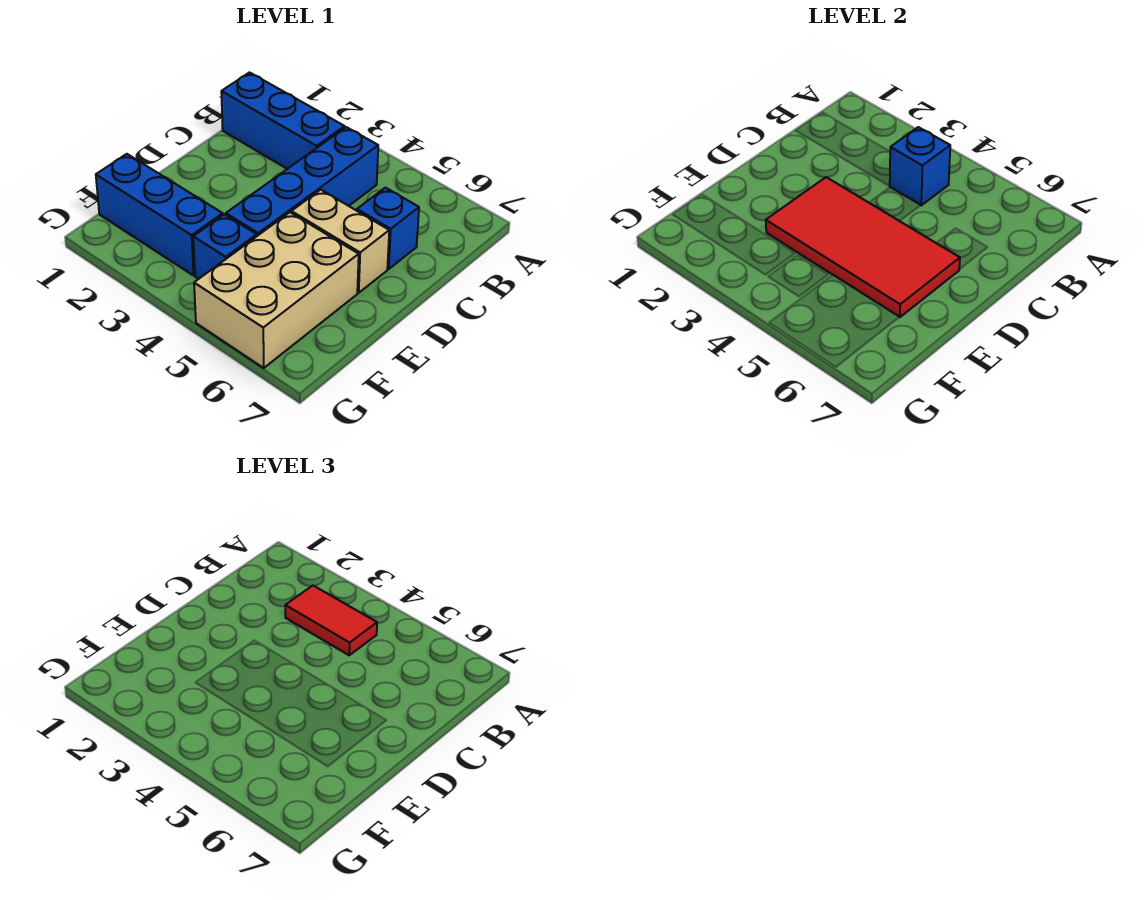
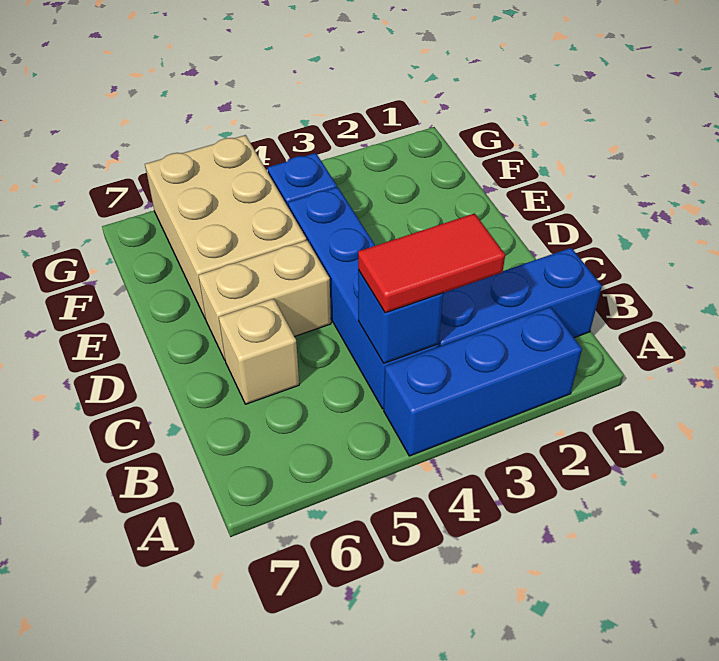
blue 1x1 brick [357,188,419,269] -> tan 1x1 brick [219,299,299,404]
red 2x4 tile [766,177,960,317] -> none
blue 1x3 brick [96,154,223,275] -> blue 1x3 brick moved to [384,307,582,456]

